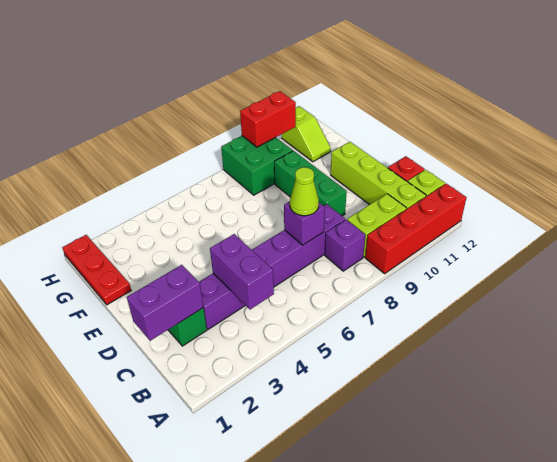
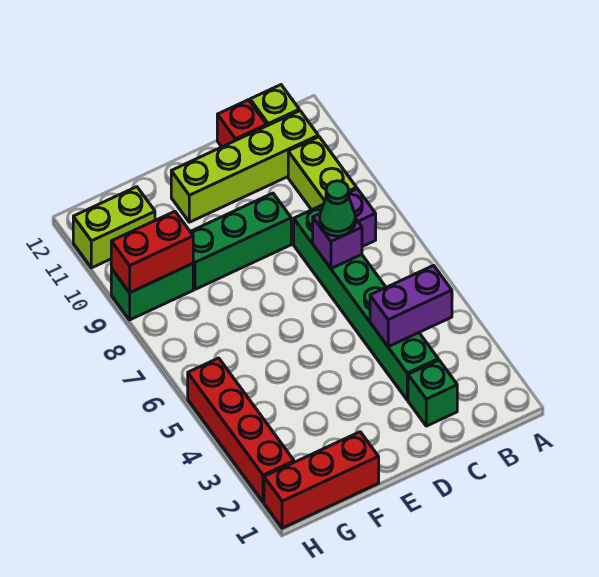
red 1x4 brick [365,184,467,274] -> red 1x4 brick moved to [188,358,294,502]
purple 1x2 brick [127,265,203,341] -> none
purple 1x6 brick [199,204,345,329] -> green 1x6 brick [294,205,438,400]
lime 1x1 cone [290,167,319,216] -> green 1x1 cone [320,181,355,236]
red 1x3 plate [62,235,131,305] -> red 1x3 brick [264,432,379,528]
green 2x2 brick [221,136,293,195] -> green 1x2 brick [111,264,193,320]
lime 1x2 slope [282,106,331,162] -> lime 1x2 brick [73,187,155,268]
red 1x2 brick [240,91,296,147] -> red 1x2 brick turned to [111,211,193,293]

